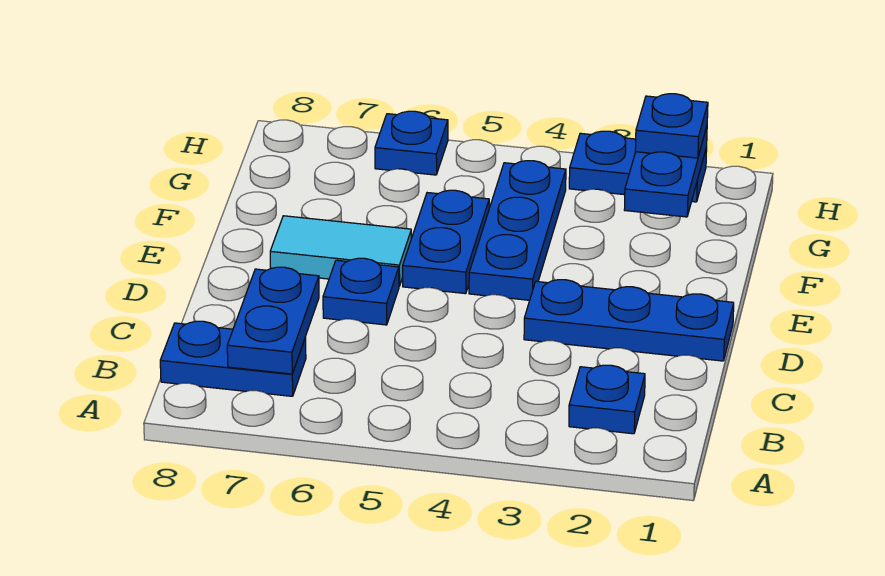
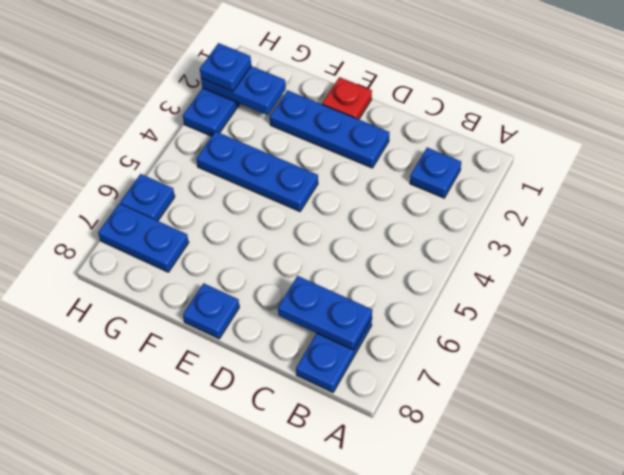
blue 1x3 plate [524,280,734,361] -> blue 1x3 plate turned to [270,90,389,168]
blue 1x1 plate [323,258,399,325] -> blue 1x1 plate moved to [183,283,239,339]
none -> red 1x1 plate [322,77,372,119]
blue 1x2 plate [403,190,489,294] -> blue 1x2 plate moved to [98,204,189,272]
cyan 1x2 tile [270,216,411,286] -> none

